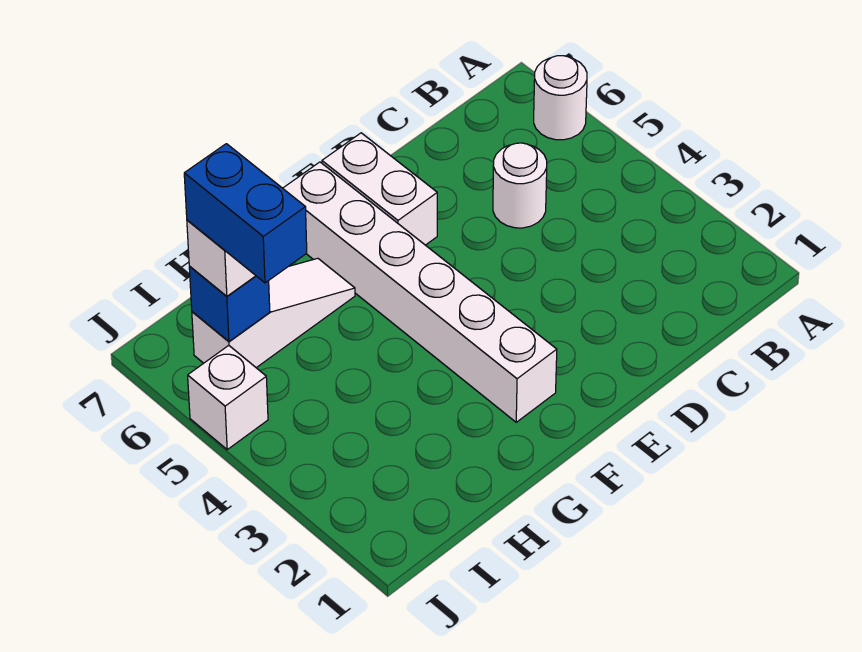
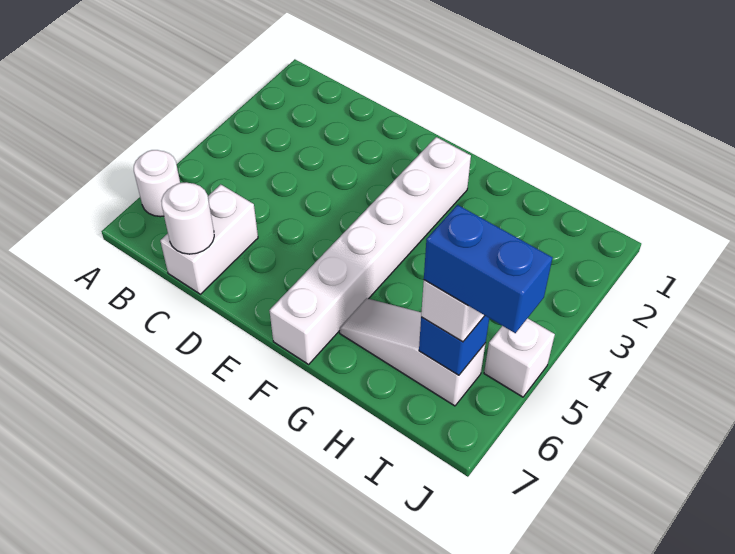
white 1x1 round brick [493,143,547,228] -> white 1x1 round brick moved to [161,182,214,254]
white 1x2 brick [322,133,437,245] -> white 1x2 brick moved to [160,184,258,294]
blue 1x2 brick [184,144,307,283] -> blue 1x2 brick turned to [424,205,553,333]

